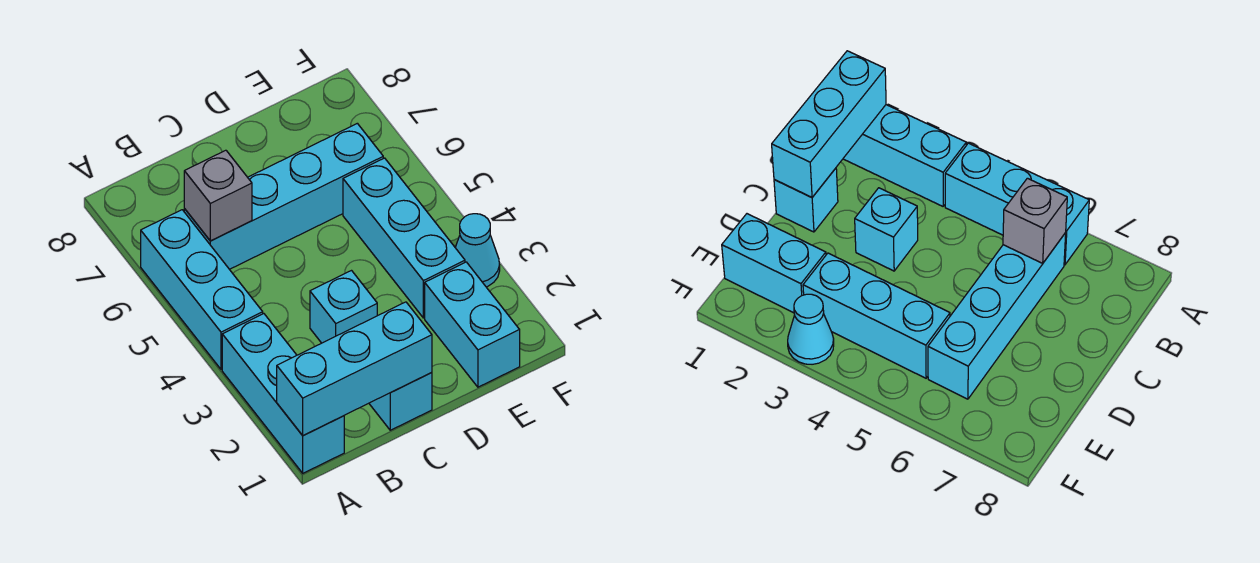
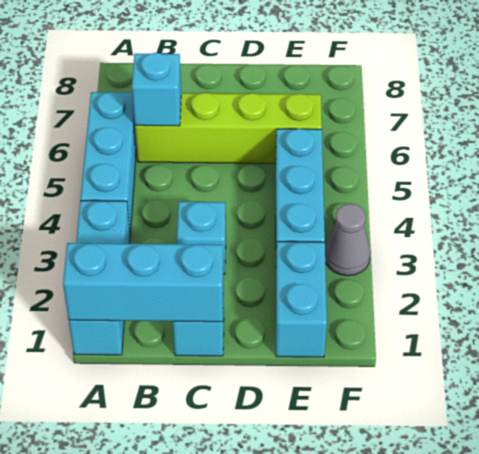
cyan 1x4 brick [184,123,383,269] -> lime 1x4 brick [135,93,322,164]
grey 1x1 brick [184,150,252,241] -> cyan 1x1 brick [132,53,181,126]
cyan 1x1 cone [455,214,500,287] -> grey 1x1 cone [325,204,371,276]

